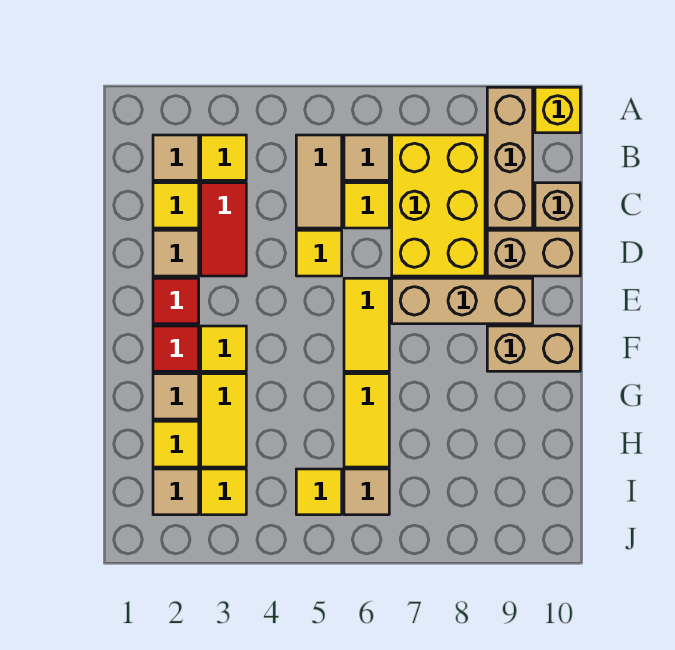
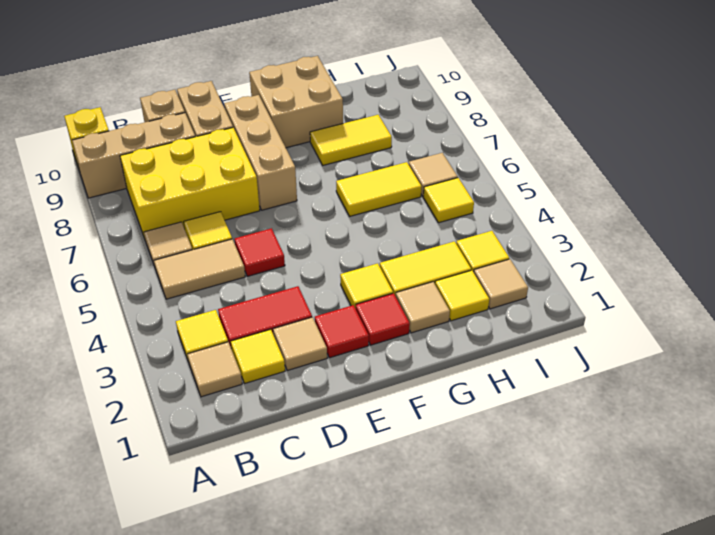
yellow 1x1 tile [296,230,342,276] -> red 1x1 tile [235,228,285,276]
yellow 1x2 tile [344,278,389,371] -> yellow 1x2 tile moved to [310,115,392,165]
tan 1x2 brick [487,326,580,371] -> tan 2x2 brick [249,56,343,148]

